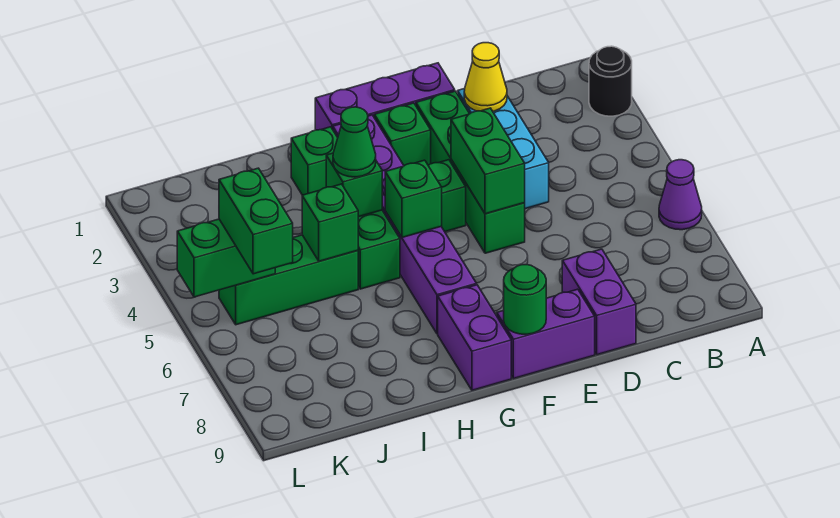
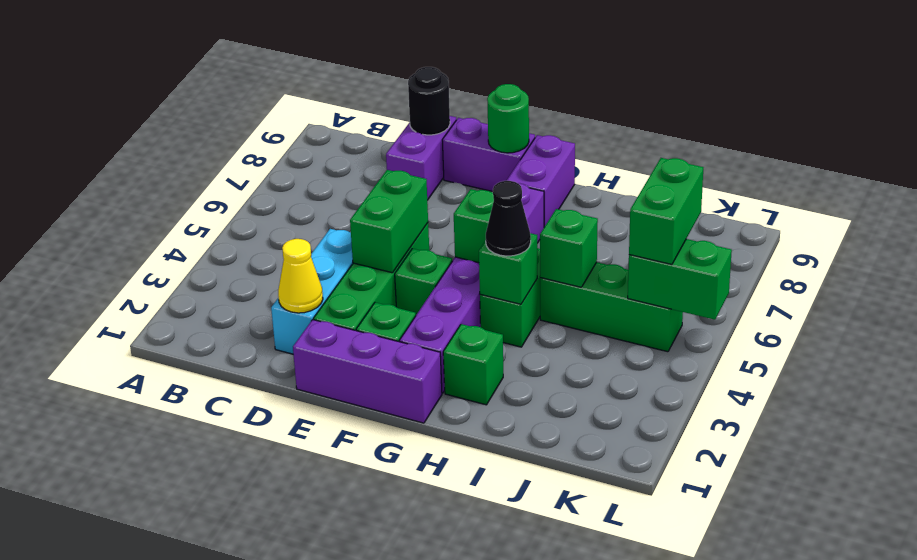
black 1x1 round brick [589,46,632,116] -> black 1x1 round brick moved to [408,67,450,135]
purple 1x1 cone [659,160,702,230] -> none
green 1x1 cone [333,107,376,177] -> black 1x1 cone [486,181,531,256]

